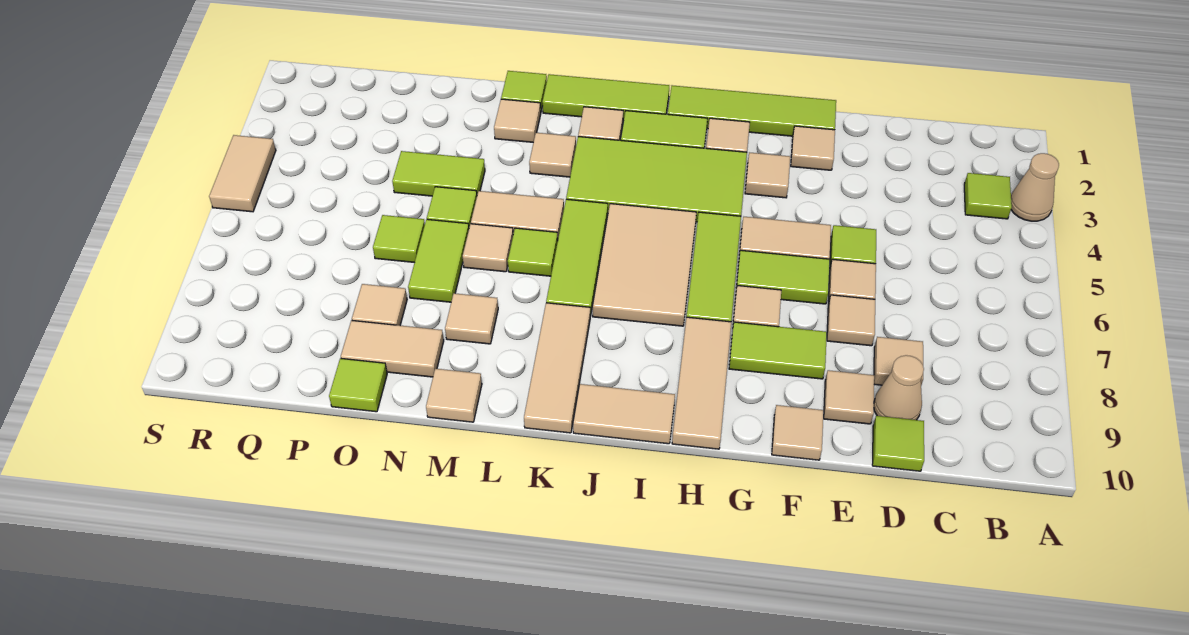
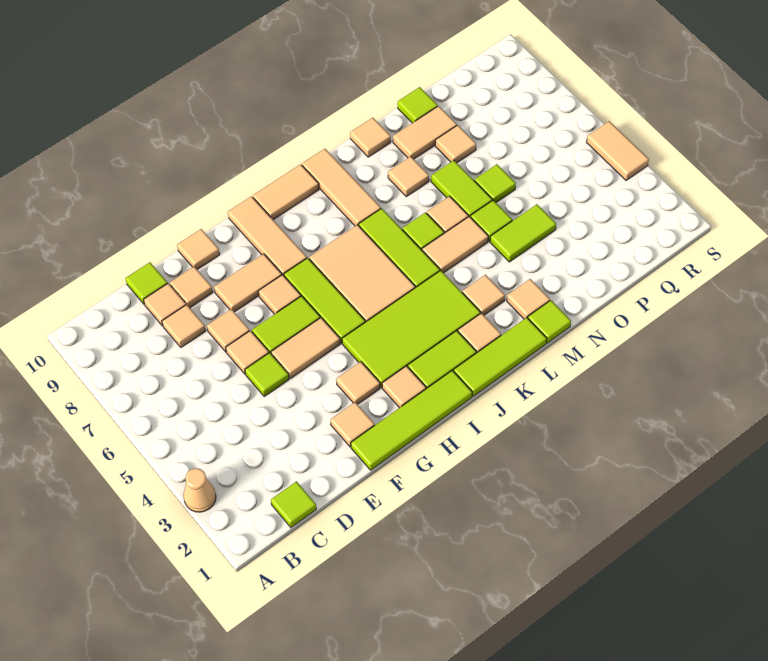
lime 1x1 tile [964,173,1012,219] -> lime 1x1 tile moved to [271,481,316,527]
tan 1x1 cone [874,355,924,420] -> tan 1x1 tile [144,283,186,326]
lime 1x2 tile [729,322,827,379] -> tan 1x2 tile [214,254,282,312]

